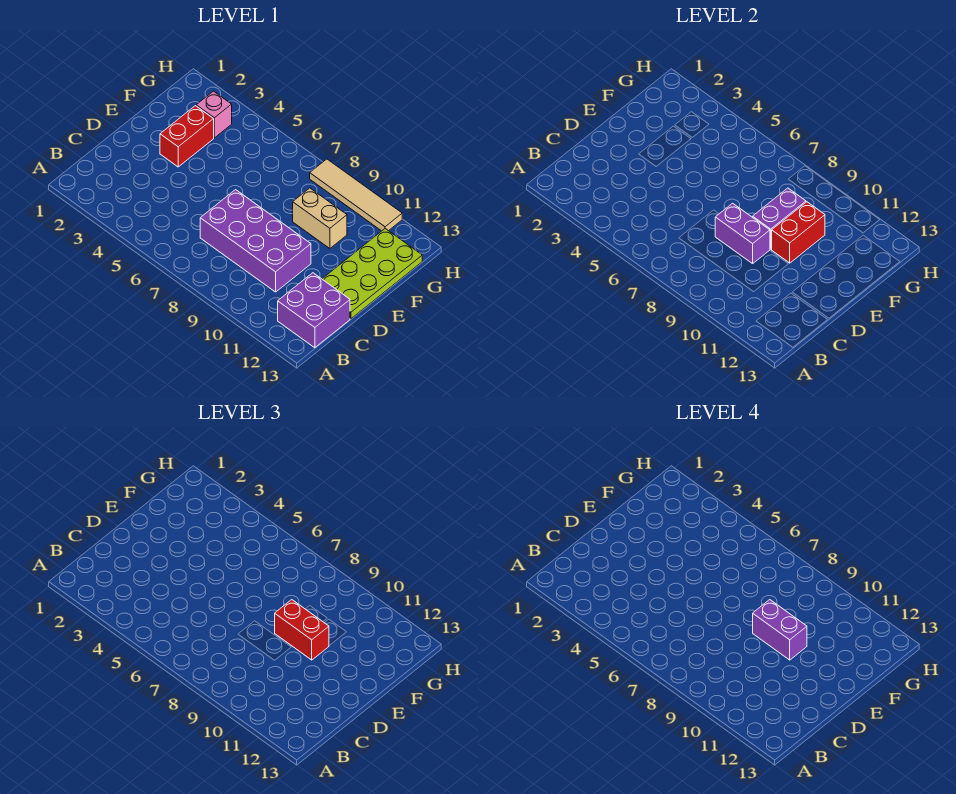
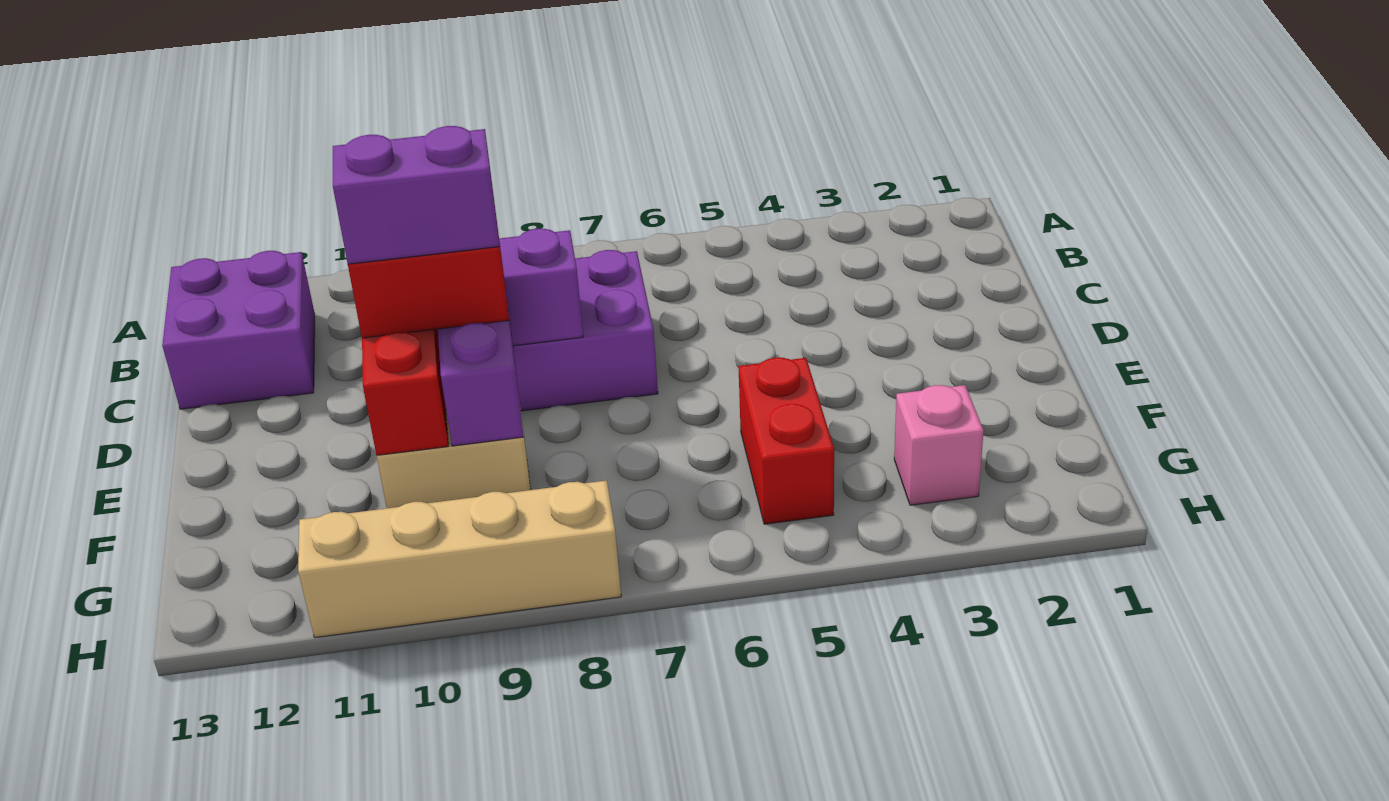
lime 2x4 plate [323,228,422,319] -> none
red 1x2 brick [160,106,214,167] -> red 1x2 brick moved to [738,358,834,524]
tan 1x4 tile [310,159,402,231] -> tan 1x4 brick [298,480,621,638]

